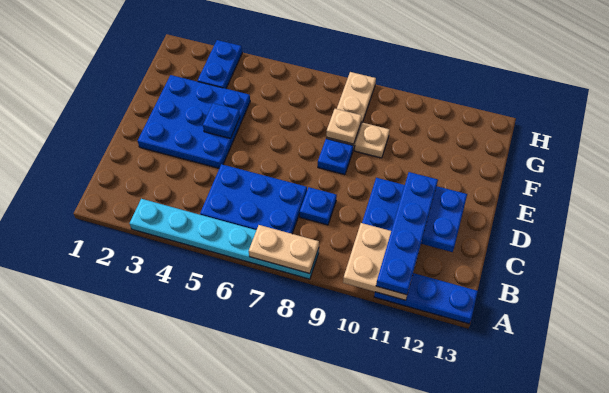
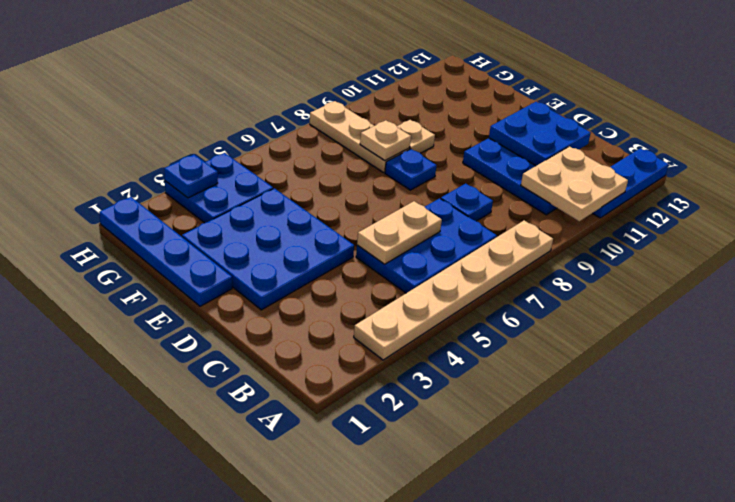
cyan 1x6 plate [130,199,319,279] -> tan 1x6 plate [354,220,553,360]
tan 1x2 plate [249,225,319,274] -> tan 1x2 plate moved to [357,201,442,264]
blue 1x4 plate [376,172,438,295] -> blue 1x4 plate moved to [99,197,232,306]
blue 1x1 plate [203,103,240,138] -> blue 1x1 plate moved to [164,155,218,198]
blue 1x2 plate [198,40,242,89] -> blue 2x2 plate [165,153,273,223]

